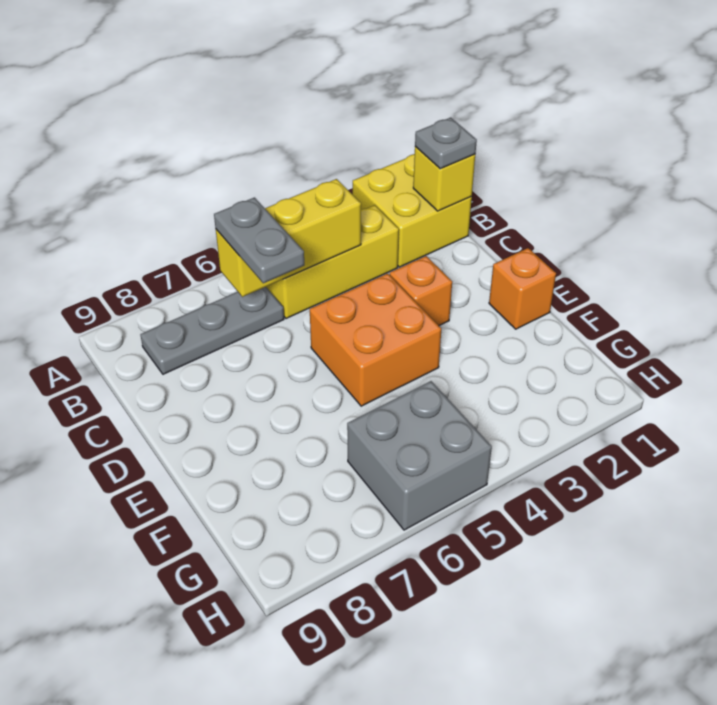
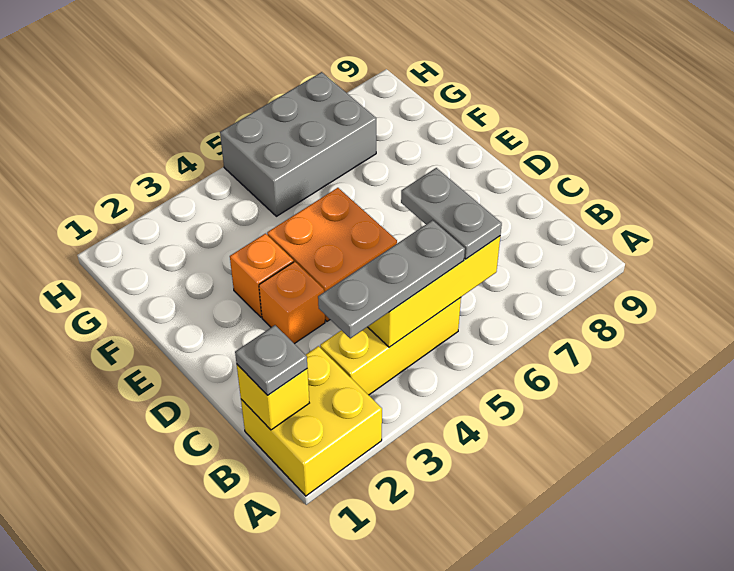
grey 1x3 plate [140,287,284,374] -> grey 1x3 plate moved to [318,220,465,339]
orange 1x1 brick [489,248,556,329] -> orange 1x1 brick moved to [230,234,294,317]
grey 2x2 brick [347,381,492,530] -> grey 2x3 brick [220,72,376,216]

